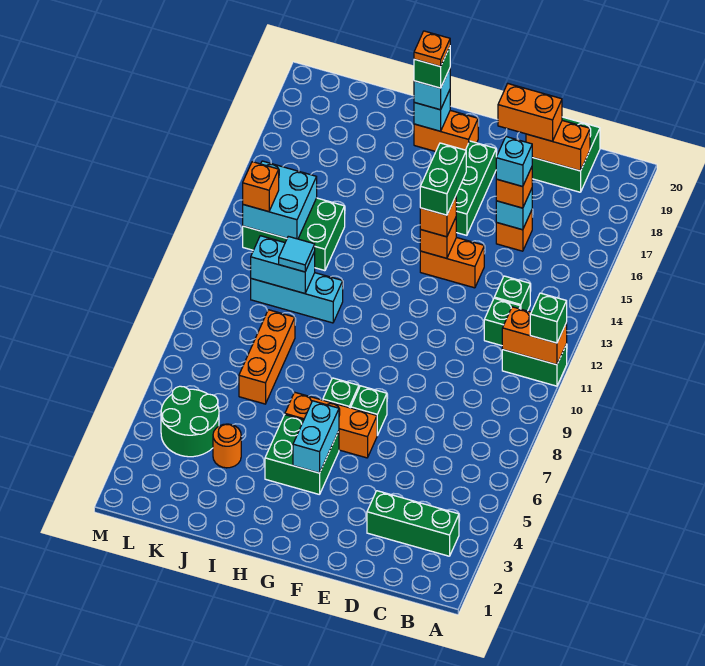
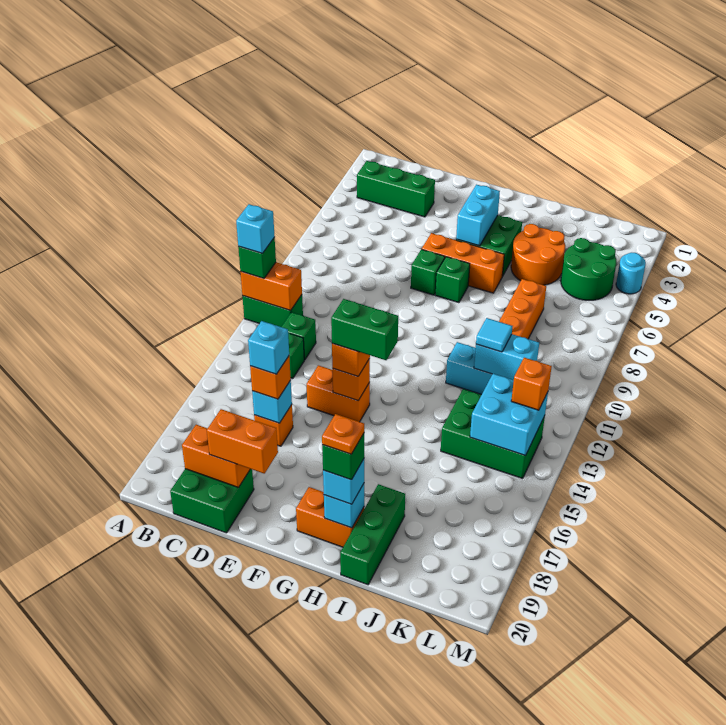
none -> cyan 1x1 brick [236,204,275,253]
green 1x2 brick [420,143,466,215] -> green 1x2 brick turned to [331,299,398,360]
green 1x3 brick [456,141,497,235] -> green 1x3 brick moved to [340,484,405,585]
orange 1x1 round brick [213,424,241,468] -> orange 2x2 round brick [511,224,565,285]
none -> cyan 1x1 round brick [616,253,646,294]

